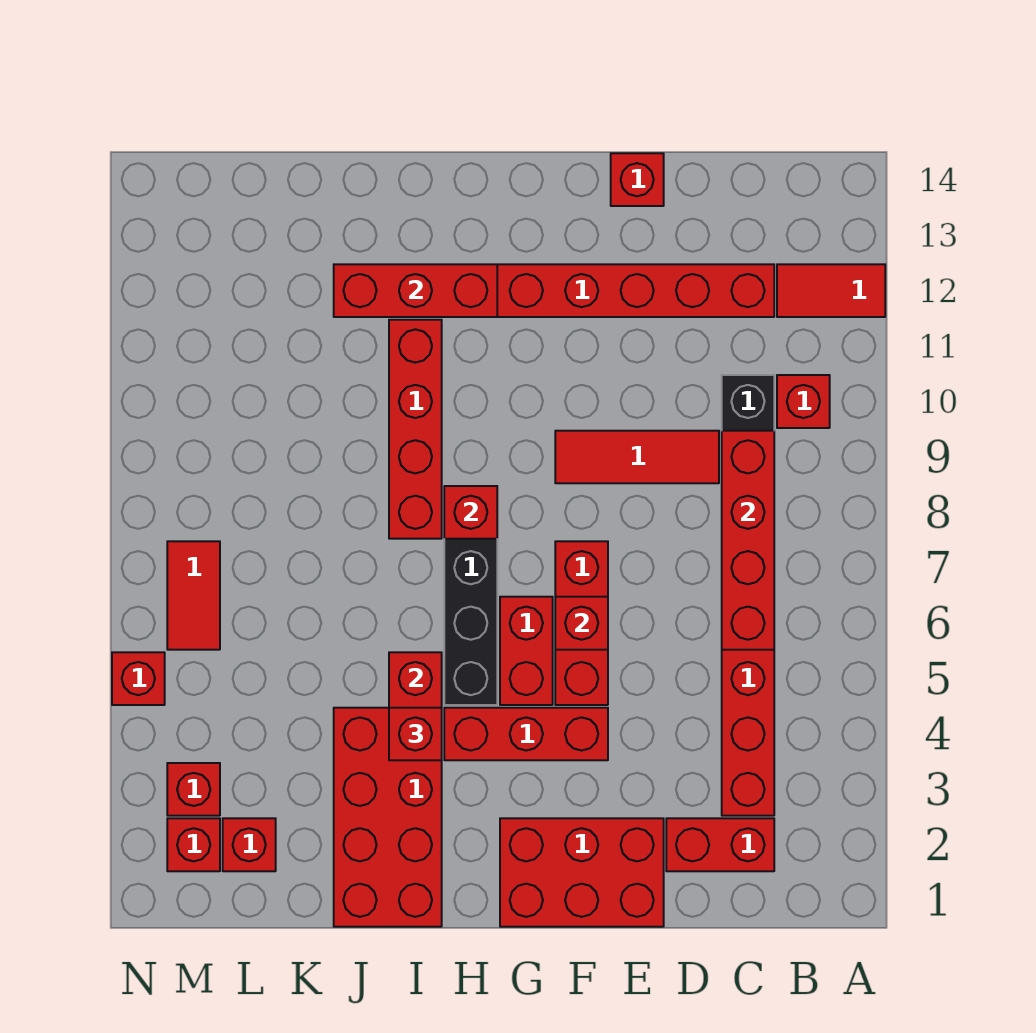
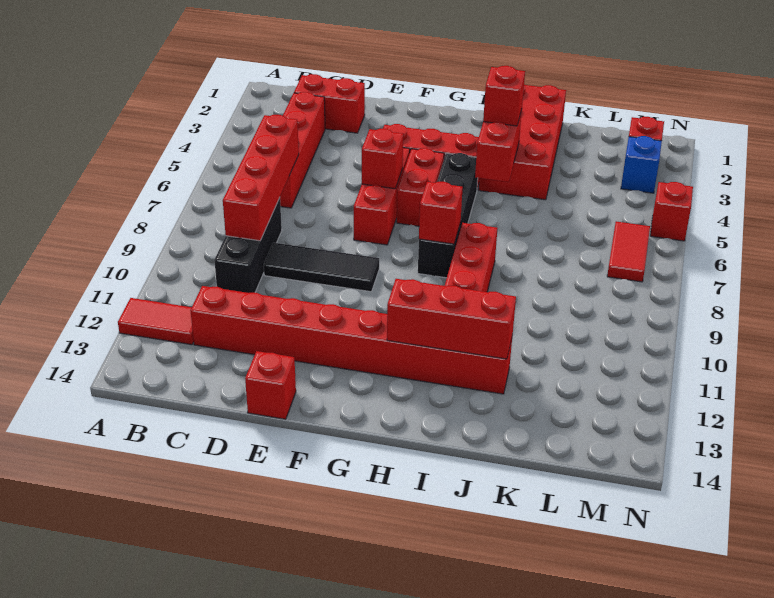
red 1x1 brick [777,375,830,428] -> none
red 1x3 tile [555,431,719,483] -> black 1x3 tile [264,243,379,292]
red 2x3 brick [500,818,664,927] -> none
red 1x1 brick [223,818,276,871] -> none
red 1x1 brick [167,763,220,816] -> blue 1x1 brick [621,136,662,193]

